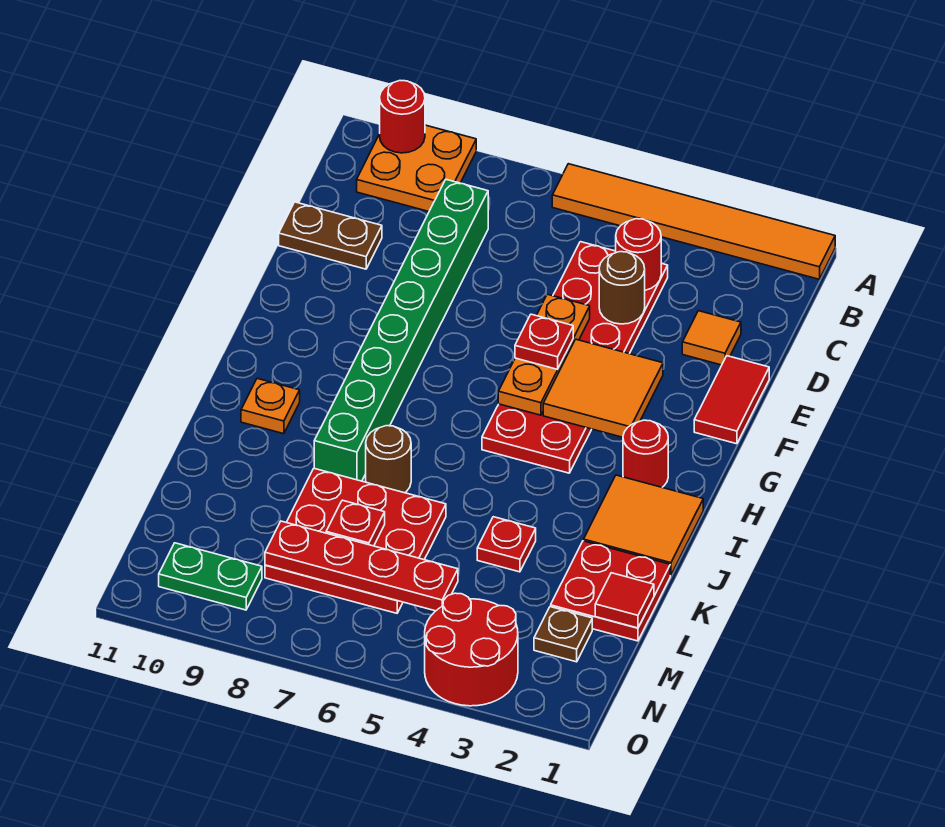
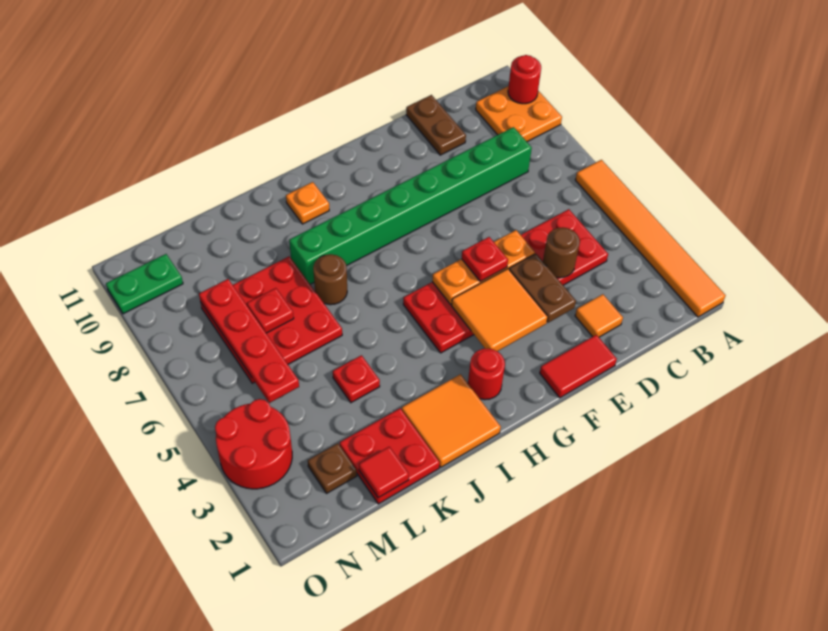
red 1x1 round brick [616,219,661,290] -> none
none -> brown 1x2 plate [509,254,576,323]
green 1x2 plate [159,543,262,610] -> green 1x2 plate turned to [106,254,183,314]

